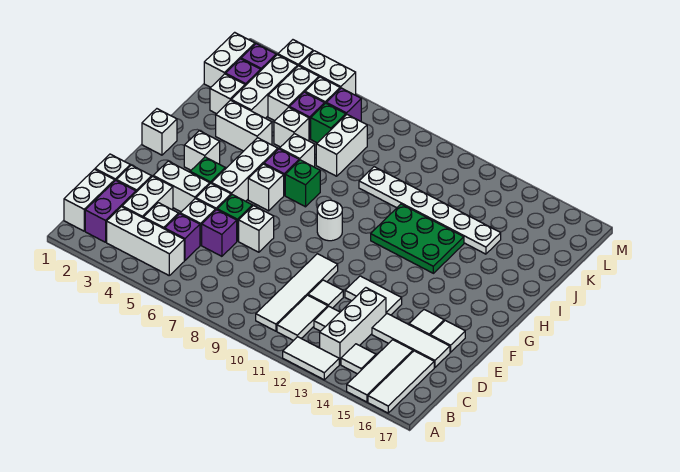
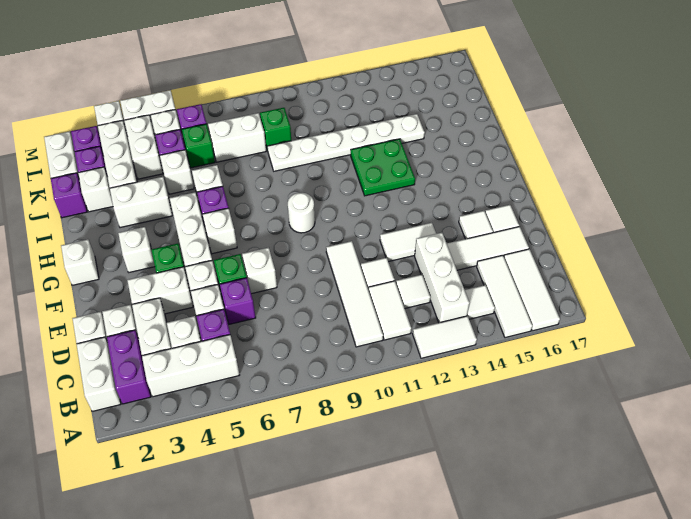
green 1x1 brick [285,160,320,207] -> green 1x1 brick moved to [260,108,291,151]
green 2x3 plate [371,204,464,273] -> green 2x2 plate [351,139,415,196]
none -> purple 1x1 brick [51,173,87,218]
white 1x2 brick [316,115,367,176] -> white 1x2 brick turned to [208,113,266,162]

